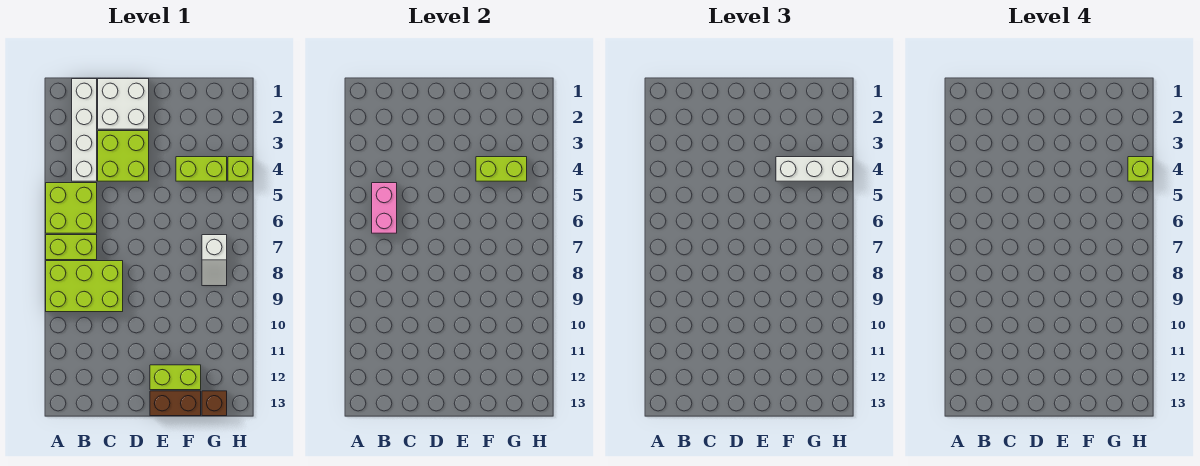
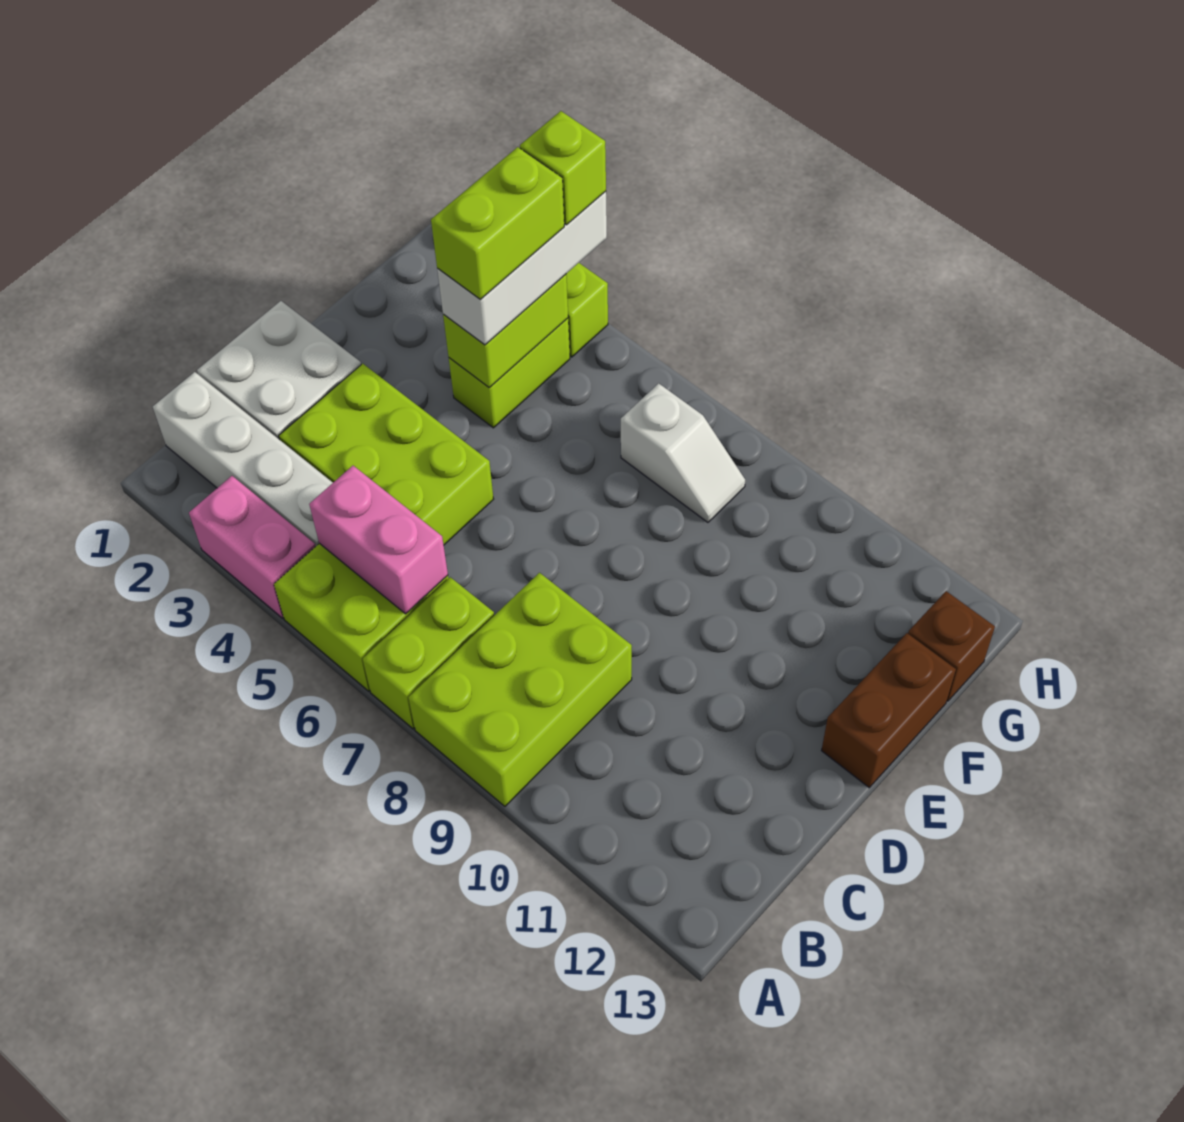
none -> pink 1x2 brick [189,476,316,618]
lime 2x2 brick [98,131,149,181] -> lime 2x3 brick [279,364,494,545]
lime 1x2 brick [150,365,201,390] -> lime 1x2 brick moved to [431,147,564,299]

